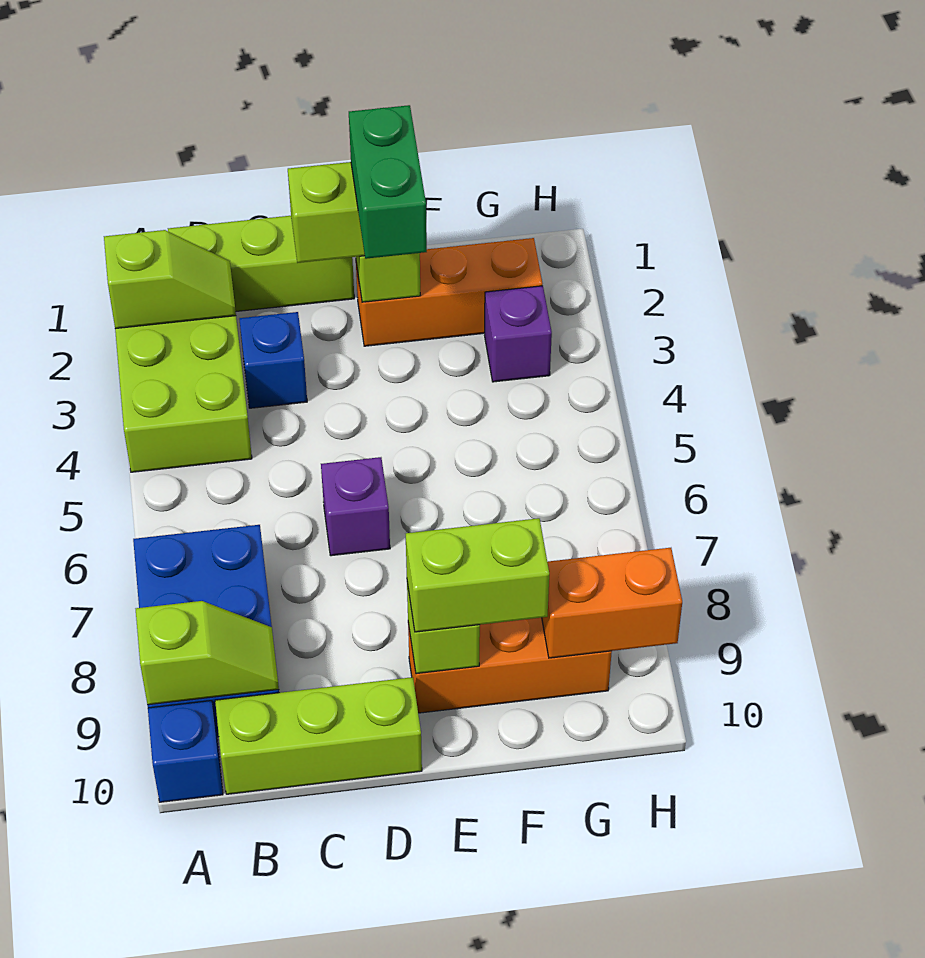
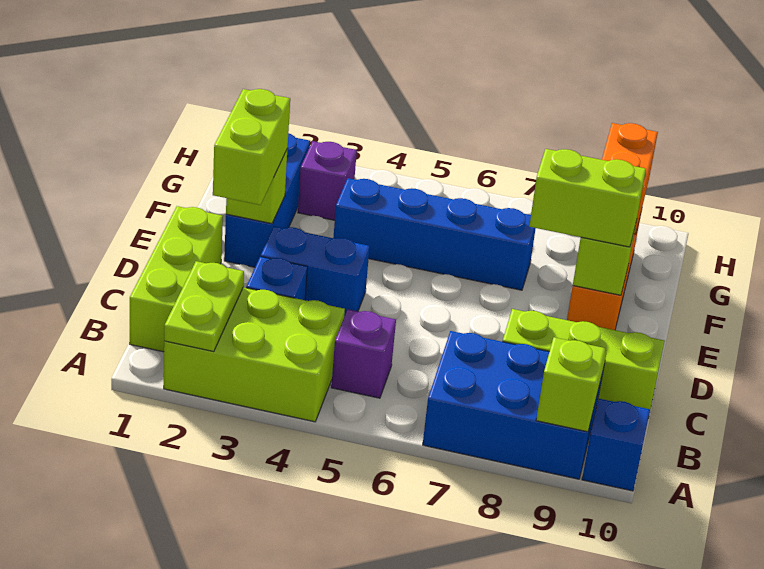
lime 1x2 slope [104,230,236,329] -> lime 1x2 plate [164,261,244,351]
lime 1x3 brick [215,677,422,794] -> lime 1x3 brick turned to [503,309,665,409]
none -> blue 1x2 brick [261,226,370,316]
purple 1x1 brick [321,457,390,556] -> purple 1x1 brick moved to [331,309,396,398]
orange 1x3 brick [356,238,542,346] -> blue 1x3 brick [224,133,310,267]
green 1x2 brick [349,105,427,259] -> none
lime 1x2 brick [406,518,549,632] -> lime 1x2 brick turned to [529,149,646,247]
none -> blue 1x4 brick [333,178,536,290]

